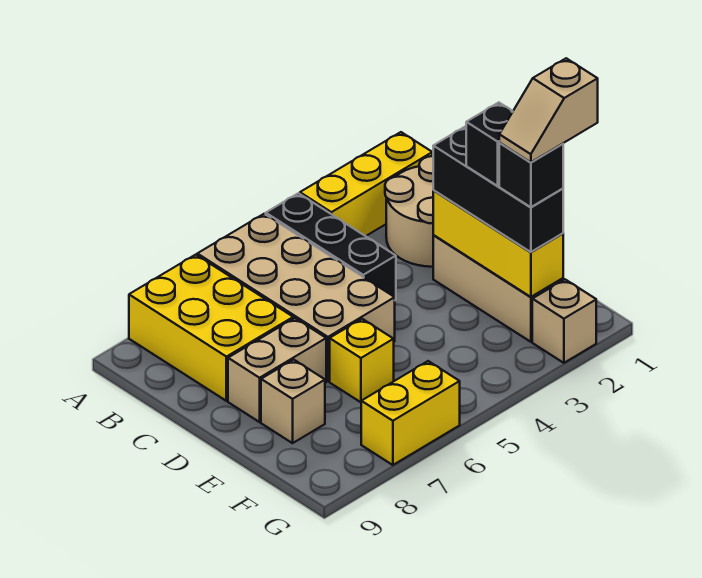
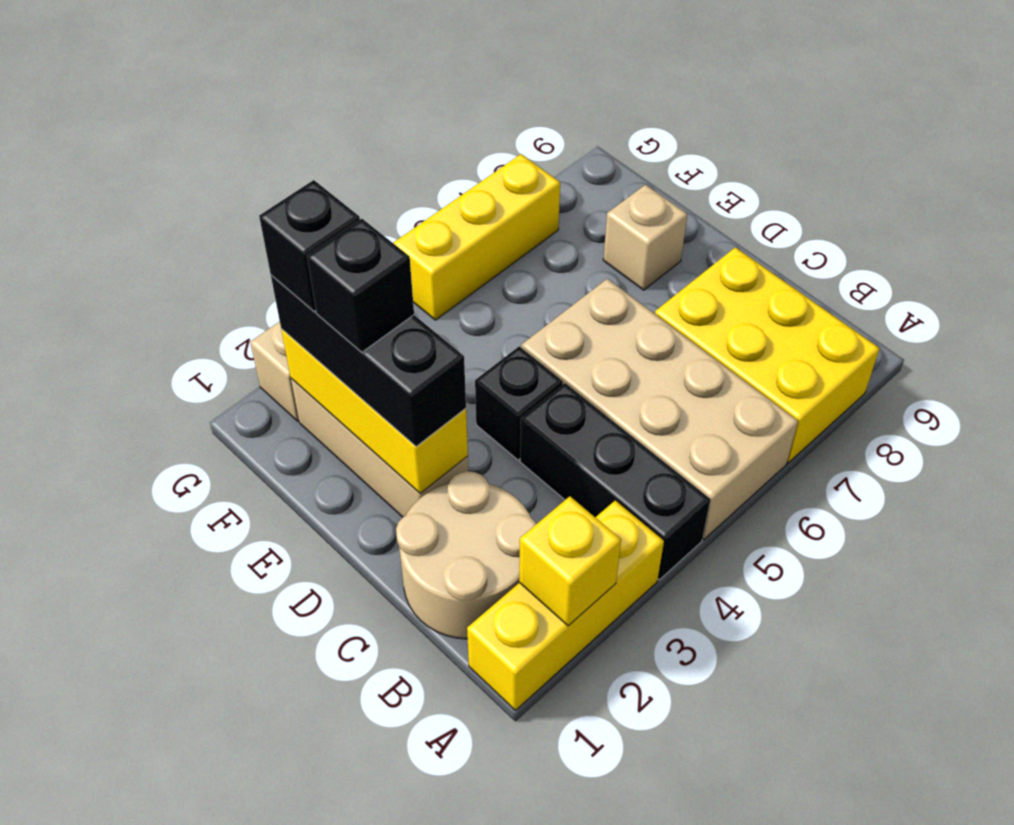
none -> black 1x1 brick [475,346,563,460]
tan 1x2 brick [228,318,326,422] -> none
yellow 1x1 brick [330,319,394,402] -> yellow 1x1 brick moved to [519,496,621,626]
tan 1x2 slope [499,58,598,162] -> none
yellow 1x2 brick [361,361,460,465] -> yellow 1x3 brick [394,154,560,320]

